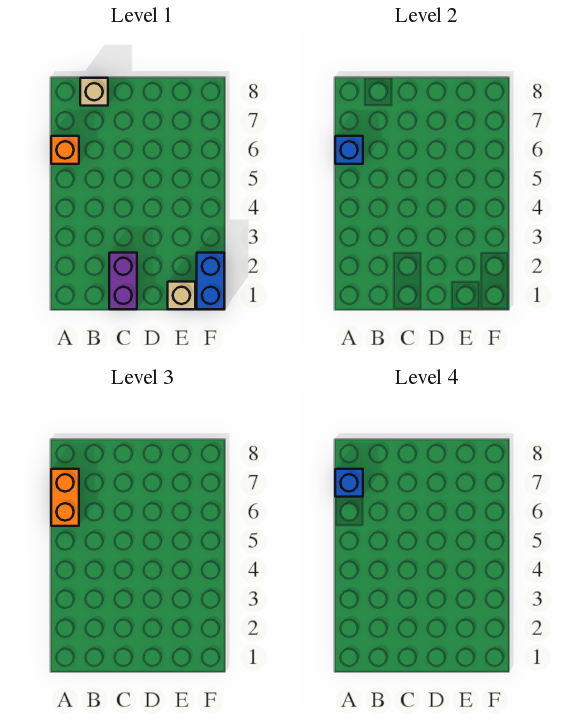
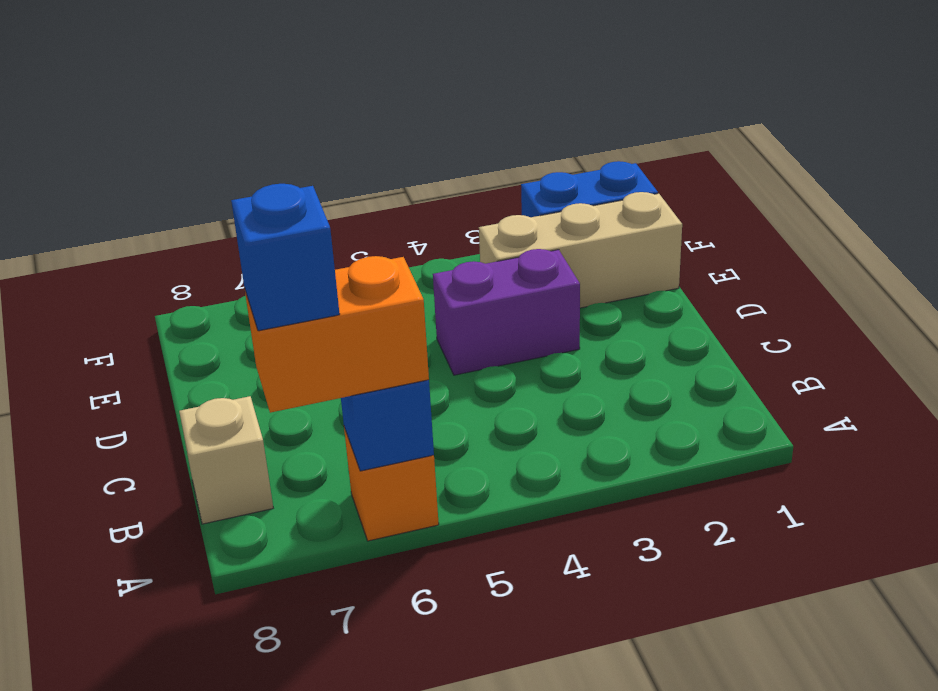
purple 1x2 brick [109,253,137,309] -> purple 1x2 brick moved to [433,249,580,375]
tan 1x1 brick [168,282,195,309] -> tan 1x3 brick [479,192,682,308]

